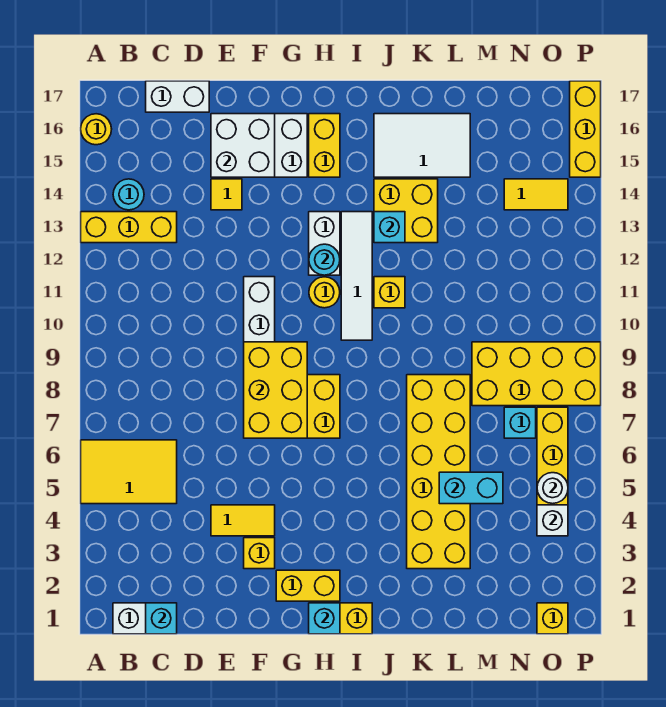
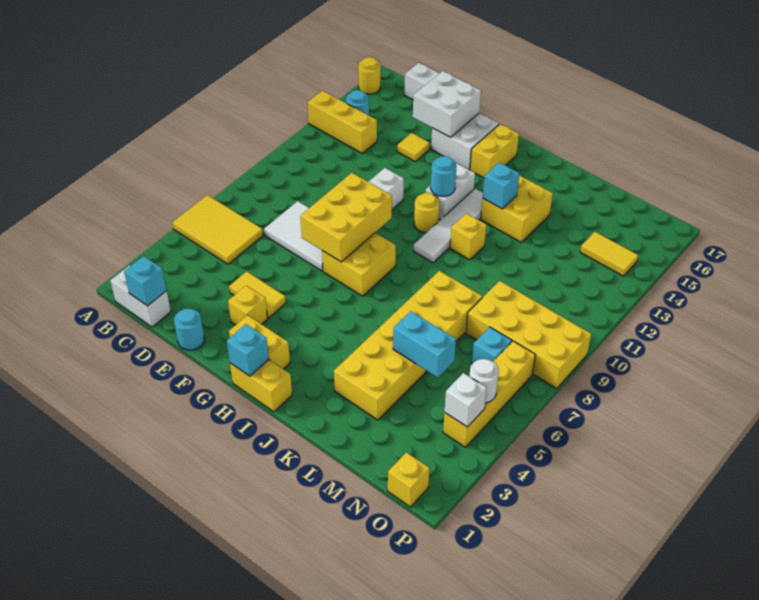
none -> cyan 1x1 round brick [174,309,204,350]
white 2x3 tile [374,114,470,177] -> white 2x3 tile moved to [264,201,323,271]
yellow 1x3 brick [570,81,601,177] -> none

